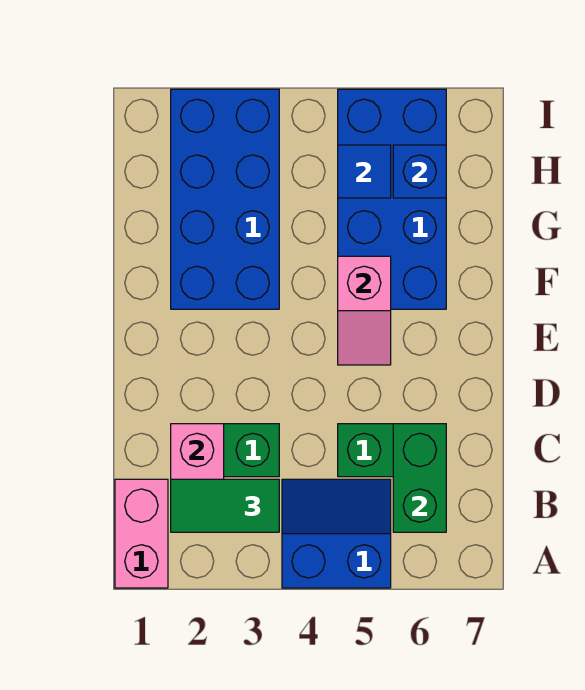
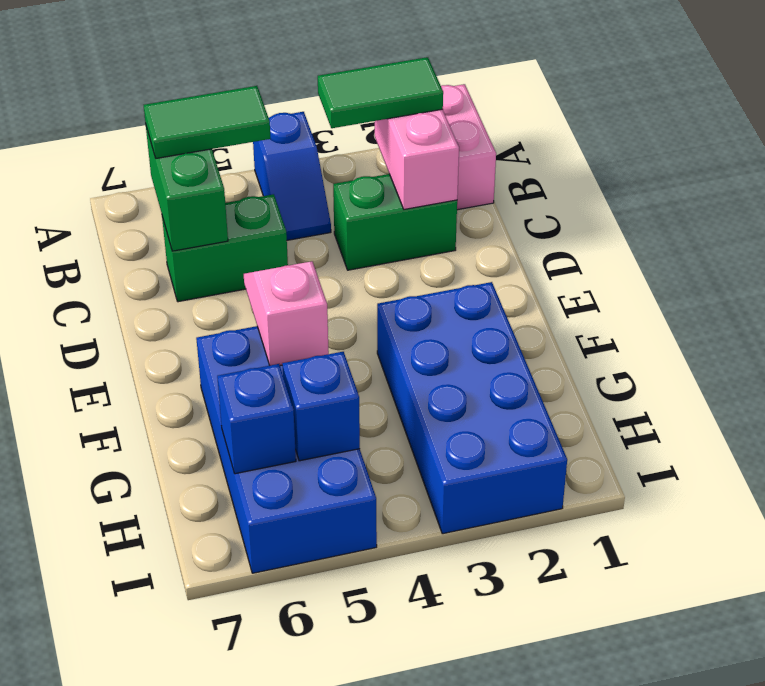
blue 2x2 slope [282,479,391,588] -> blue 1x2 slope [253,112,331,240]
none -> green 1x2 tile [144,86,271,158]
blue 1x1 tile [338,145,391,198] -> blue 1x1 brick [282,352,360,461]

